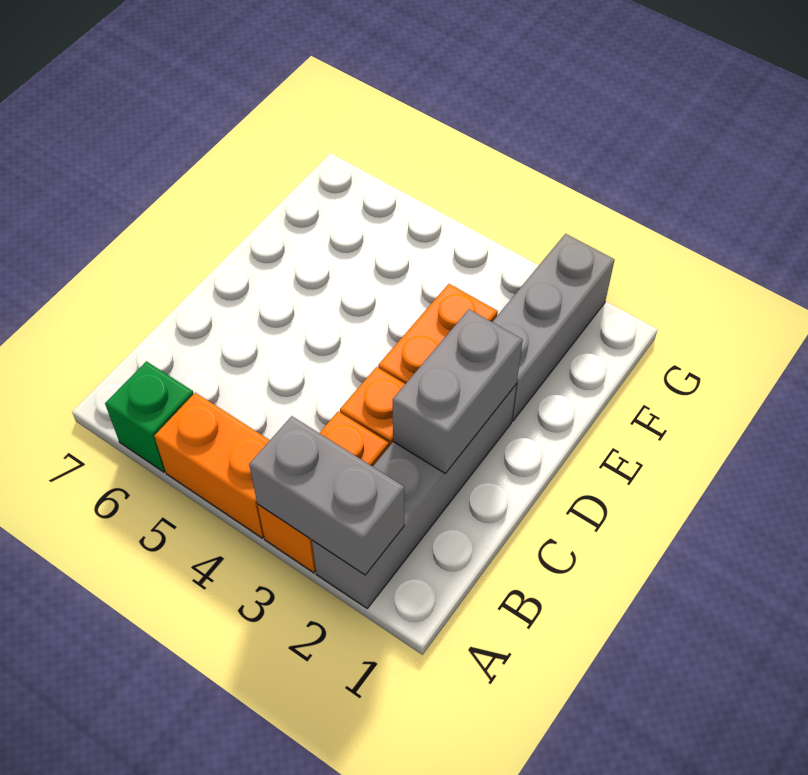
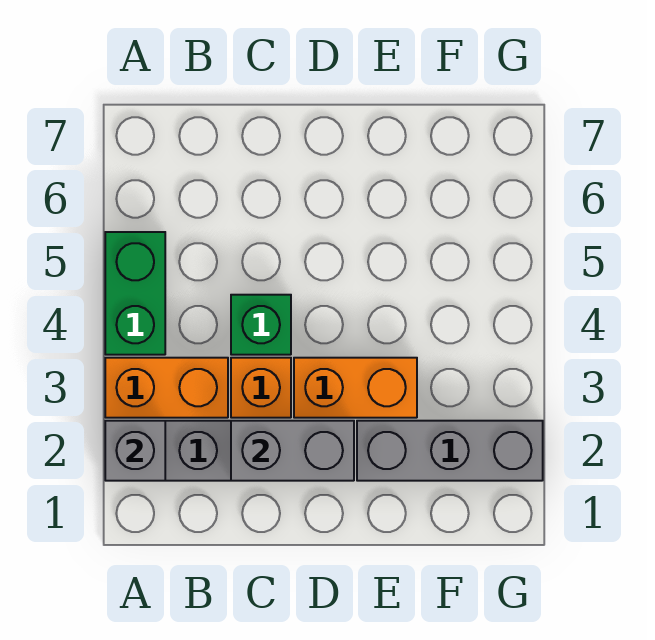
grey 1x2 brick [249,416,404,575] -> grey 1x1 brick [105,421,165,481]
orange 1x2 brick [154,393,270,538] -> green 1x2 brick [105,232,165,355]
green 1x1 brick [105,361,193,472] -> green 1x1 brick moved to [231,295,291,355]

